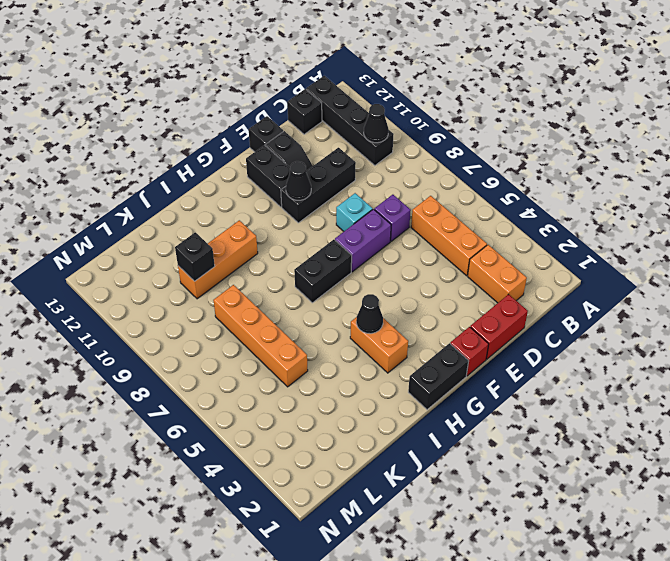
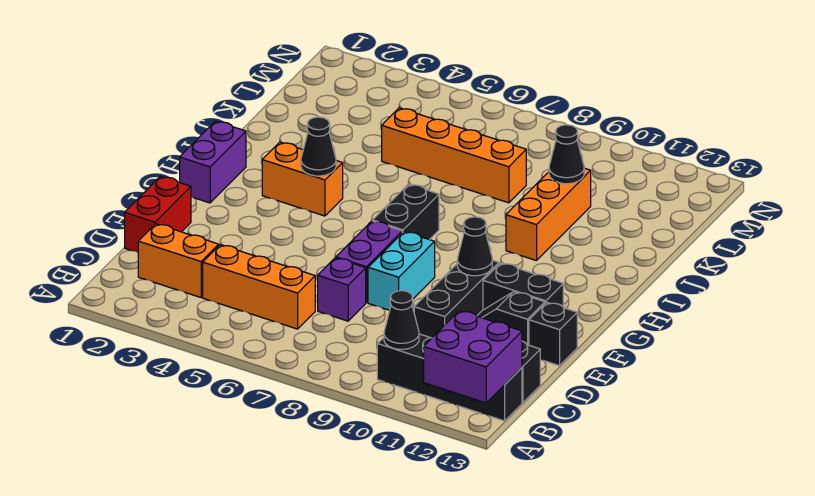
none -> purple 2x2 brick [424,311,522,403]
cyan 1x1 brick [336,193,373,231] -> cyan 1x2 brick [368,232,435,310]
red 1x1 brick [450,327,489,376] -> none
black 1x2 brick [408,343,469,410] -> purple 1x2 brick [180,121,246,203]
black 1x1 brick [175,232,215,281] -> black 1x1 cone [549,125,584,184]

